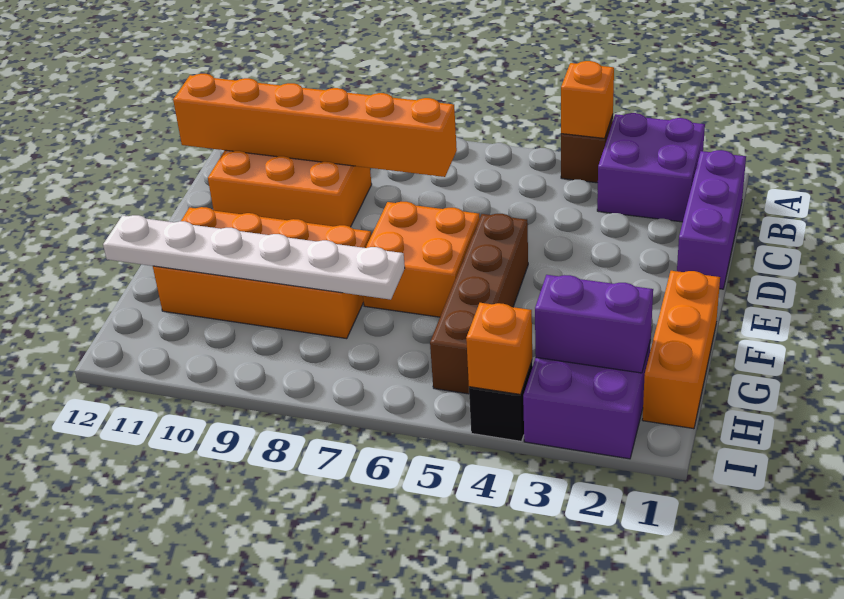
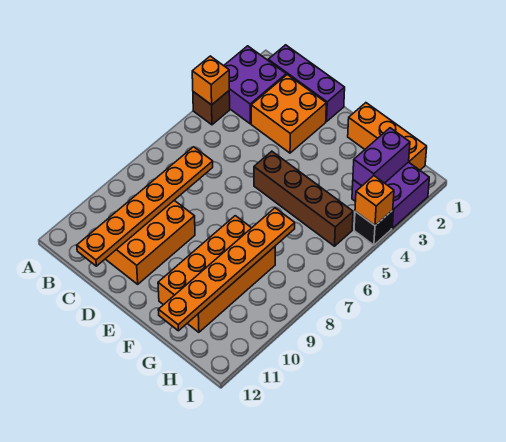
orange 1x6 brick [173,74,457,177] -> orange 1x6 plate [77,147,213,266]
orange 2x2 brick [363,202,480,317] -> orange 2x2 brick moved to [251,75,326,153]
white 1x6 plate [103,215,405,300] -> orange 1x6 plate [158,208,295,331]

